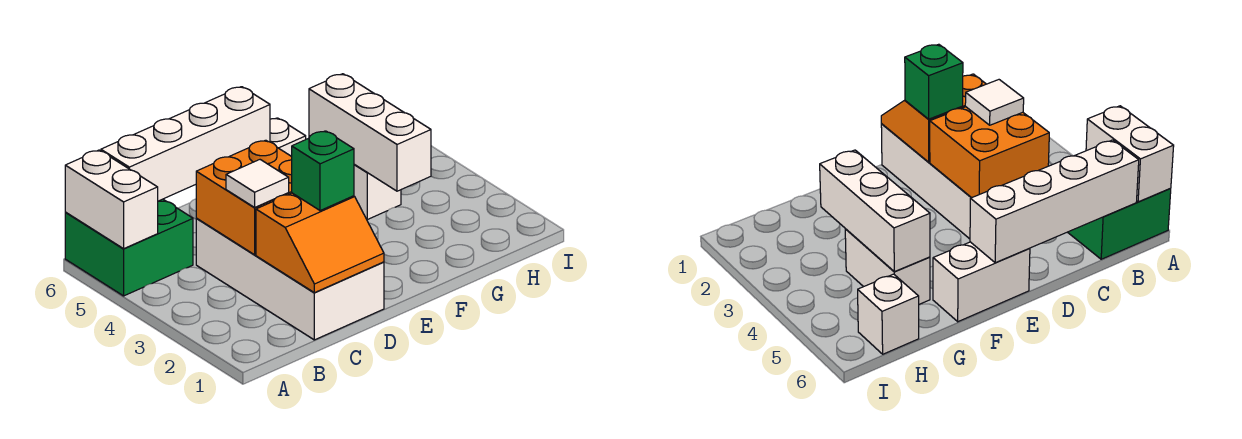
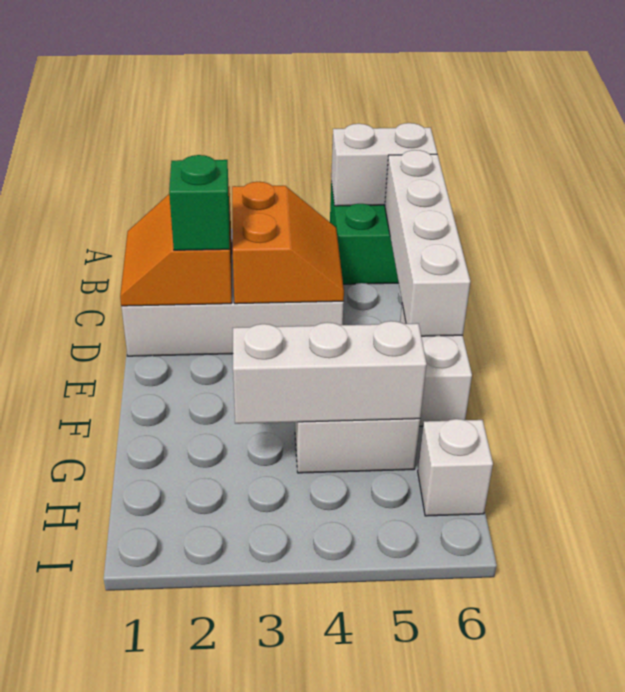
orange 2x2 brick [196,140,292,255] -> orange 2x2 slope [232,182,344,304]
white 1x1 tile [226,160,289,207] -> none

